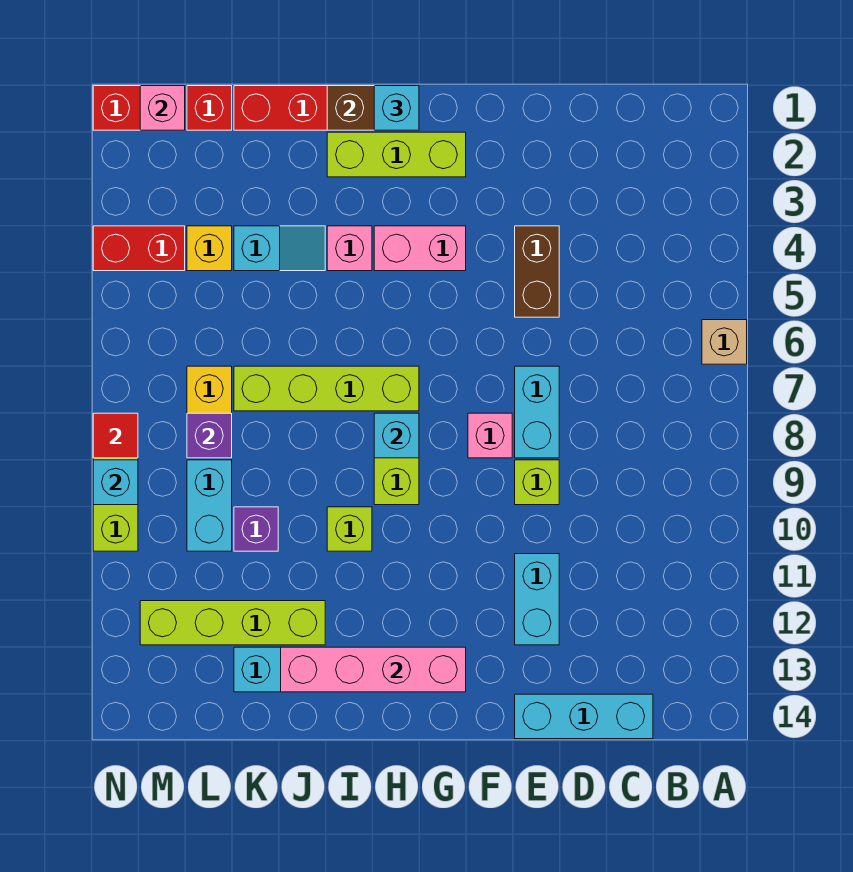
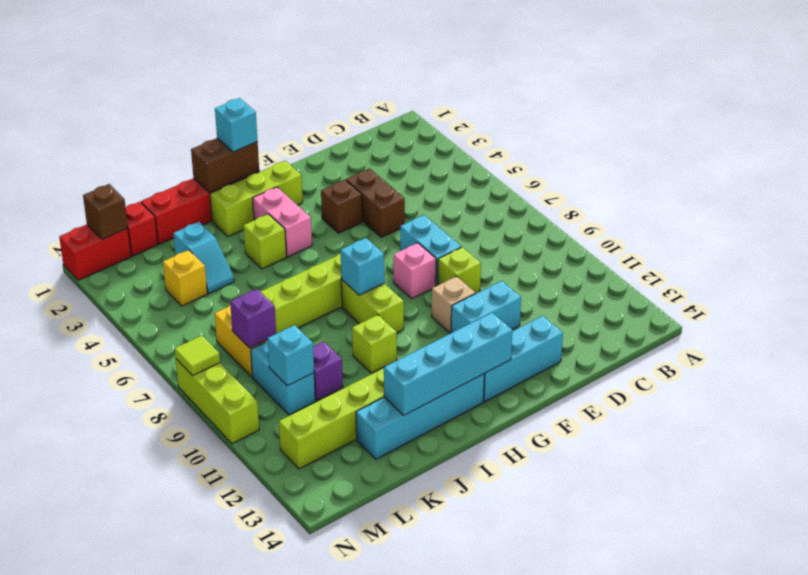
tan 1x1 brick [702,320,747,364] -> tan 1x1 brick moved to [432,276,475,333]
cyan 1x3 brick [515,694,653,739] -> cyan 1x3 brick moved to [483,316,563,402]
cyan 1x2 brick [515,554,559,645] -> cyan 1x2 brick turned to [451,281,521,333]
none -> brown 1x1 brick [321,180,362,233]
pink 1x2 brick [374,226,466,271] -> pink 1x2 brick turned to [253,187,312,257]
pink 1x4 brick [281,647,466,692] -> cyan 1x4 brick [384,313,512,415]
pink 1x1 brick [327,226,372,271] -> lime 1x1 brick [244,214,286,269]
cyan 1x2 slope [234,226,325,271] -> cyan 1x2 slope turned to [173,222,234,293]
pink 1x1 brick [140,86,185,130] -> brown 1x1 brick [83,184,128,239]
red 1x2 brick [93,226,185,271] -> none
red 1x1 tile [93,413,138,458] -> lime 1x1 tile [175,336,220,376]
cyan 1x1 brick [93,460,138,505] -> cyan 1x1 brick moved to [268,325,314,386]

